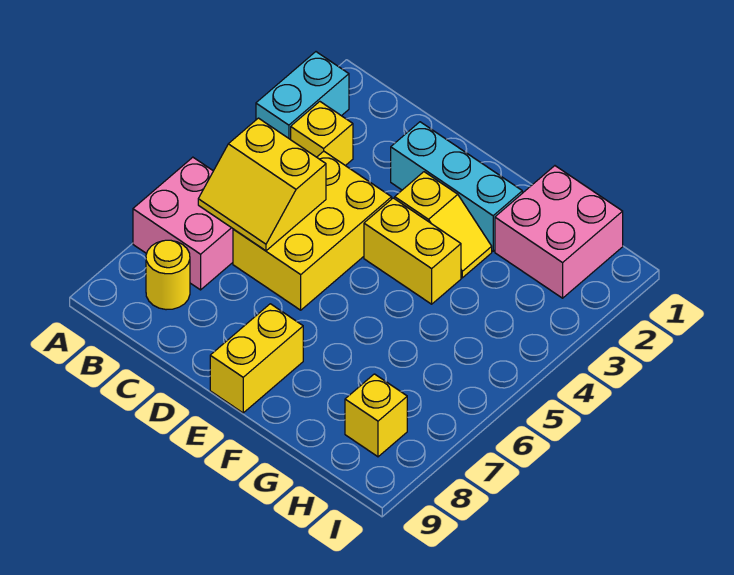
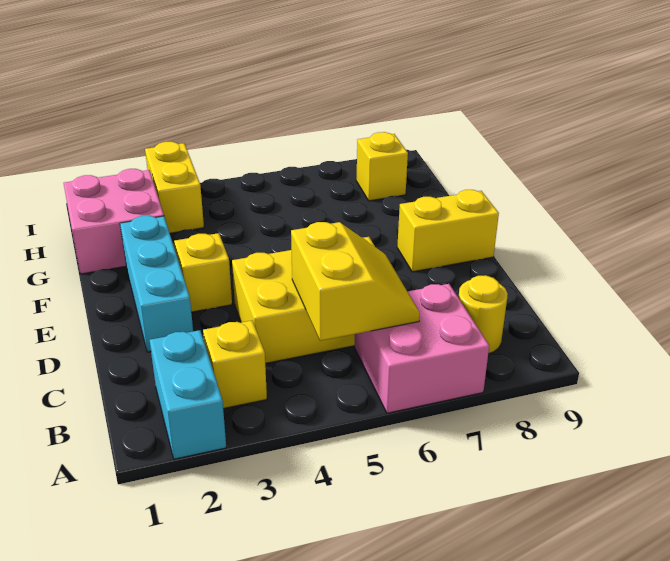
cyan 1x2 brick [256,52,349,140] -> cyan 1x2 brick turned to [150,330,226,459]
yellow 1x2 brick [364,198,461,304] -> yellow 1x2 brick moved to [145,142,204,233]

